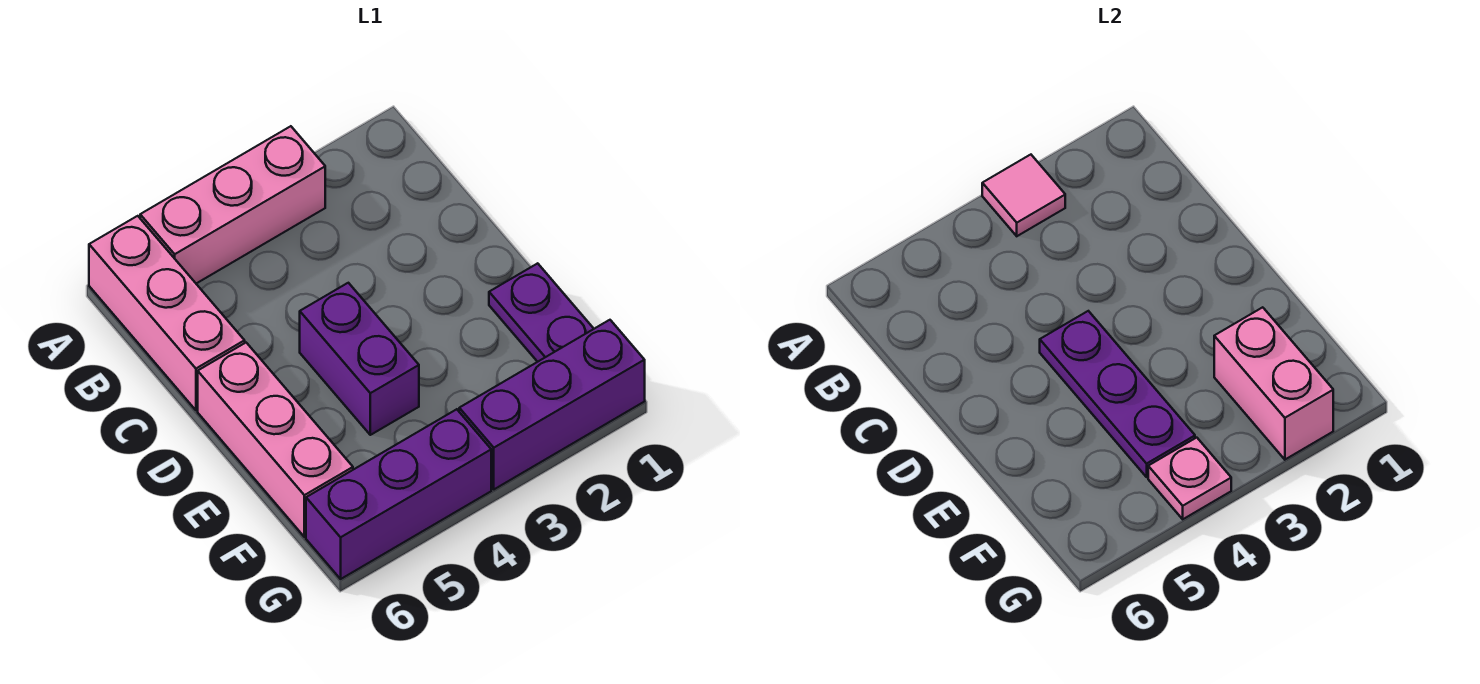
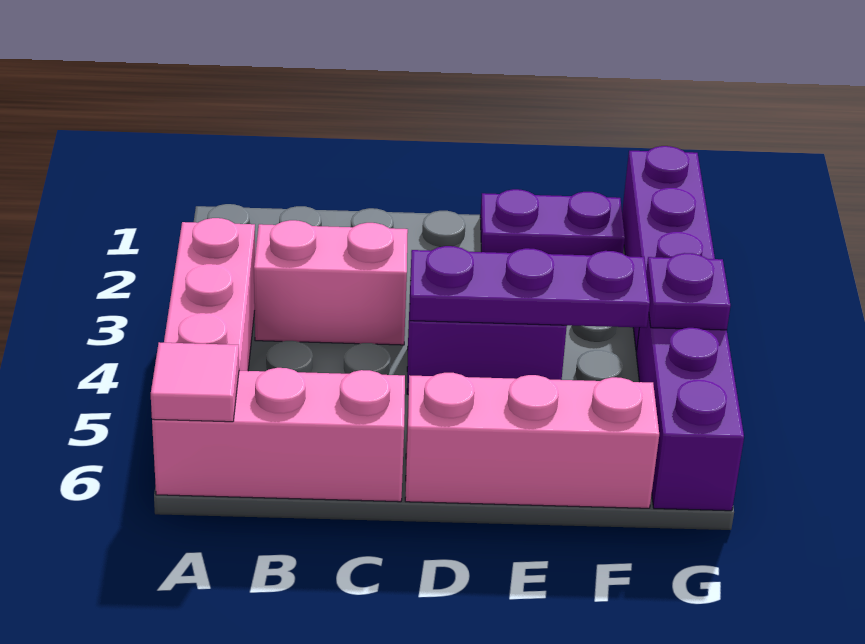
pink 1x1 tile [982,155,1065,236] -> pink 1x1 tile moved to [151,342,239,422]
pink 1x2 brick [1214,307,1333,459] -> pink 1x2 brick moved to [254,220,408,345]
pink 1x1 plate [1148,438,1231,519] -> purple 1x1 plate [646,253,731,330]

